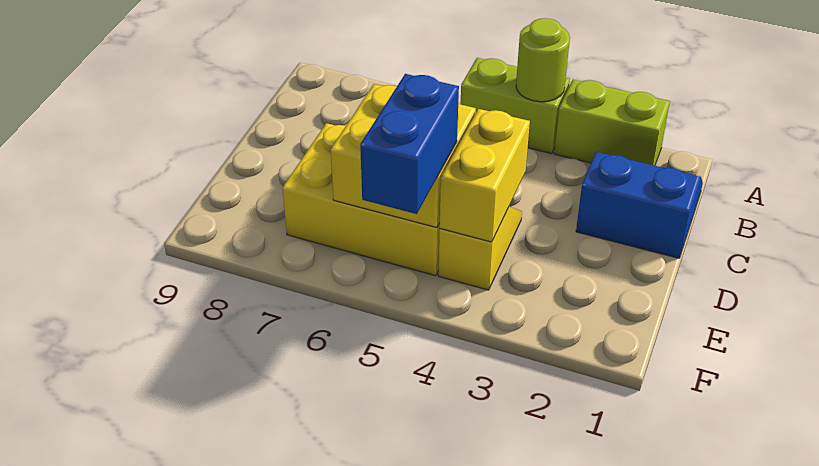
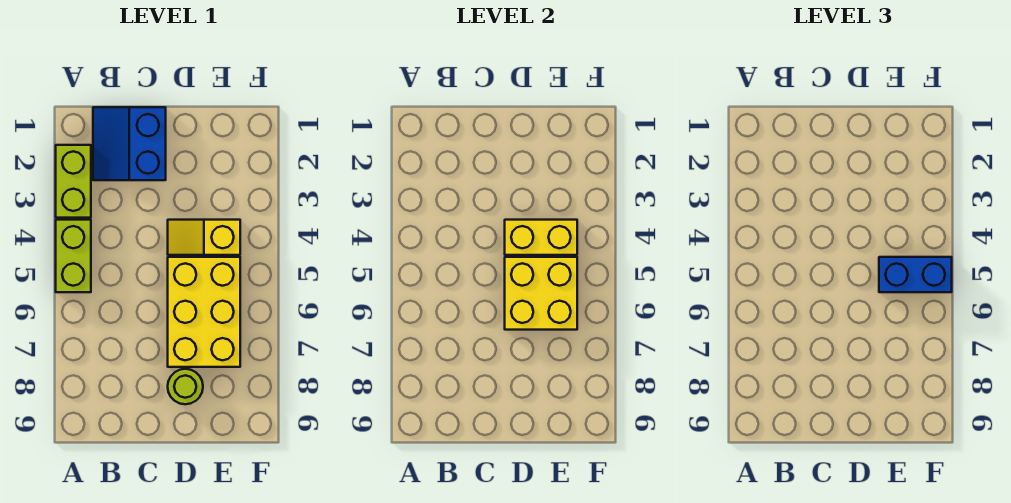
lime 1x1 round brick [516,18,570,102] -> lime 1x1 round brick moved to [168,369,203,404]

